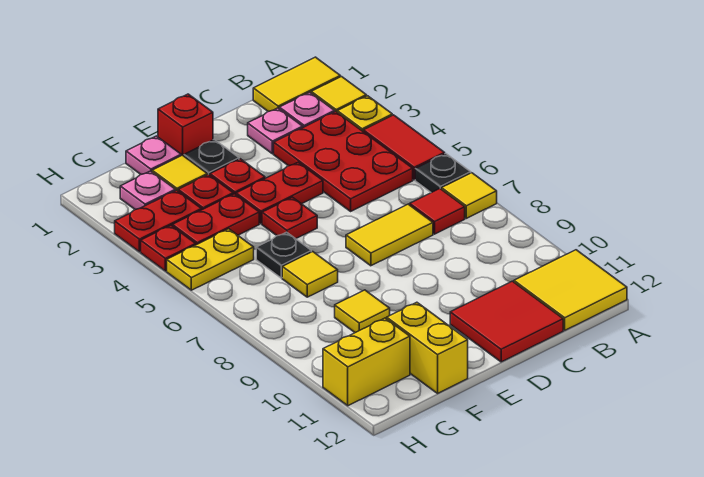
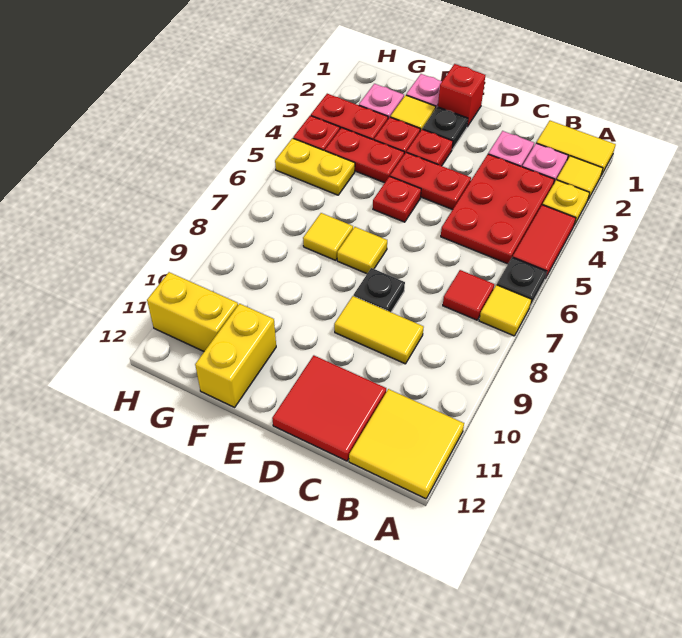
yellow 1x2 tile [346,204,433,266] -> yellow 1x2 tile moved to [334,296,424,364]
black 1x1 plate [256,232,311,278] -> black 1x1 plate moved to [354,268,405,312]
yellow 1x1 tile [335,290,390,333] -> yellow 1x1 tile moved to [337,227,387,274]

